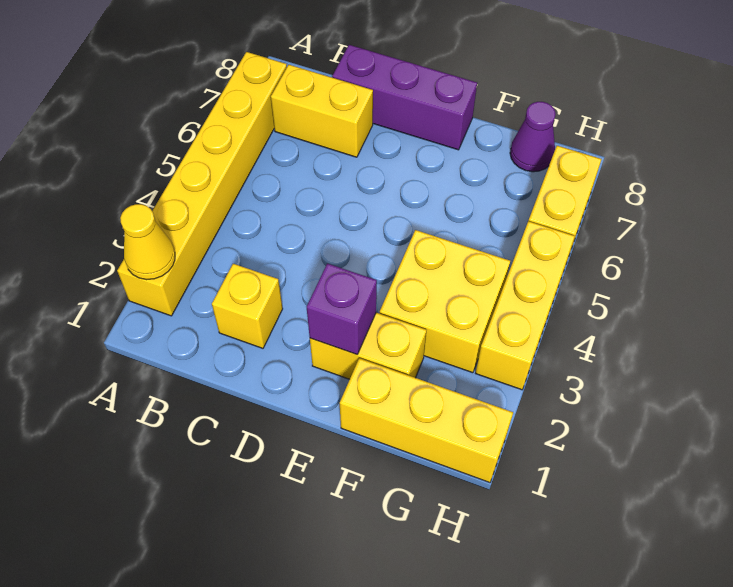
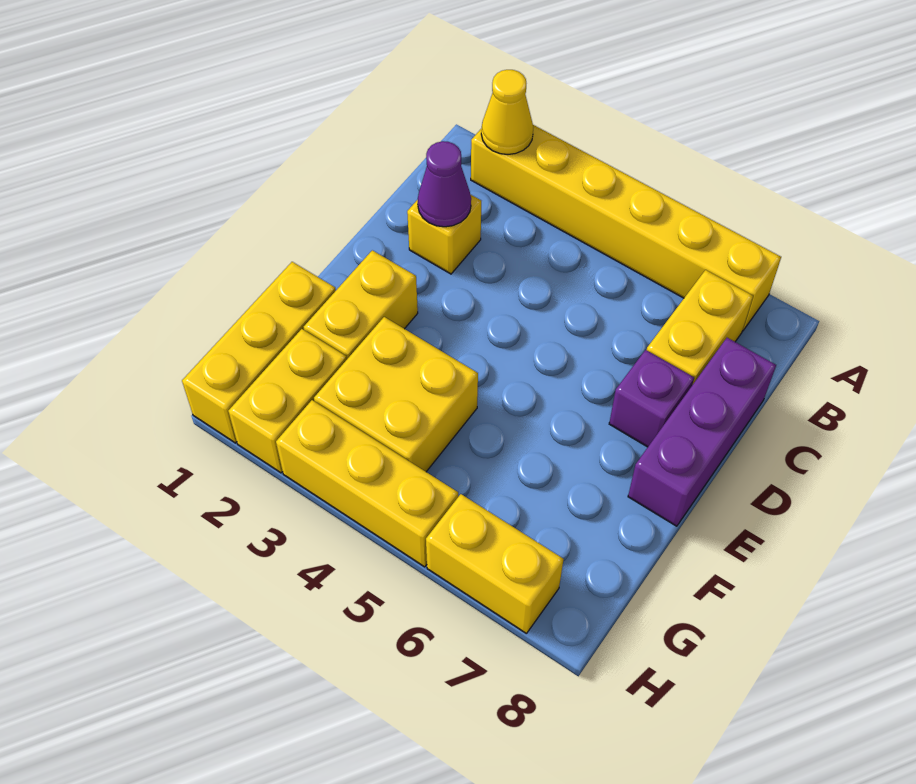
purple 1x1 brick [307,263,377,354] -> purple 1x1 brick moved to [609,350,694,447]
none -> yellow 1x2 brick [228,329,347,473]
purple 1x1 cone [510,102,556,172] -> purple 1x1 cone moved to [418,141,471,227]

